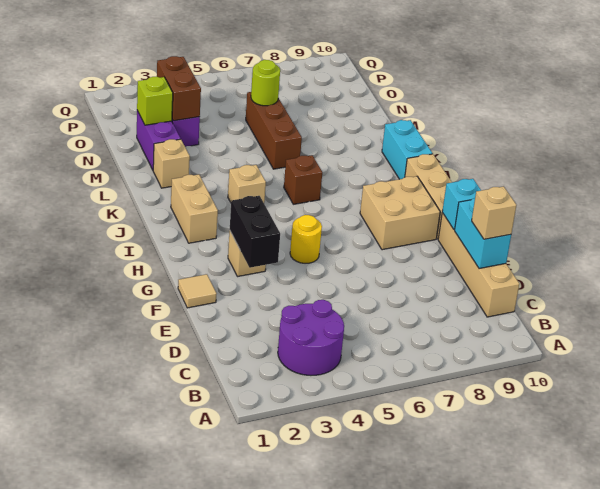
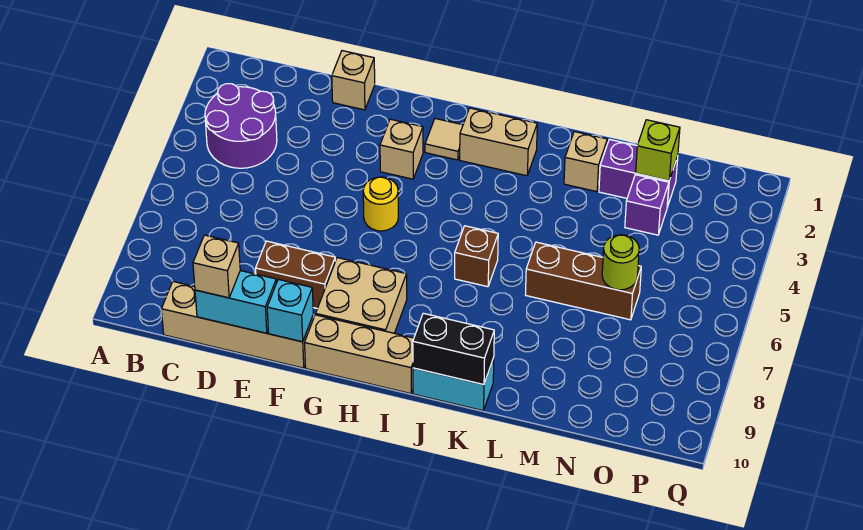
tan 1x1 tile [178,274,217,308] -> tan 1x1 tile moved to [425,119,463,160]
black 1x2 brick [230,196,280,268] -> black 1x2 brick moved to [413,313,494,385]
tan 1x1 brick [228,165,266,203] -> tan 1x1 brick moved to [332,51,375,110]
brown 1x2 brick [157,56,201,121] -> brown 1x2 brick moved to [256,241,336,309]

